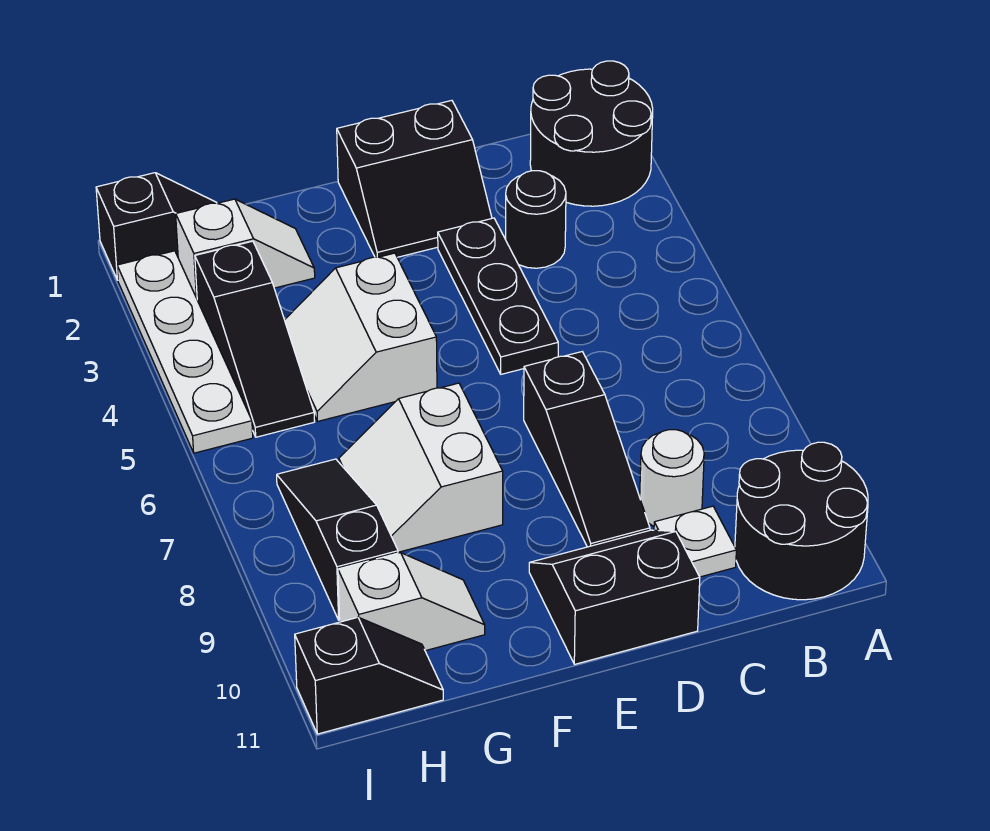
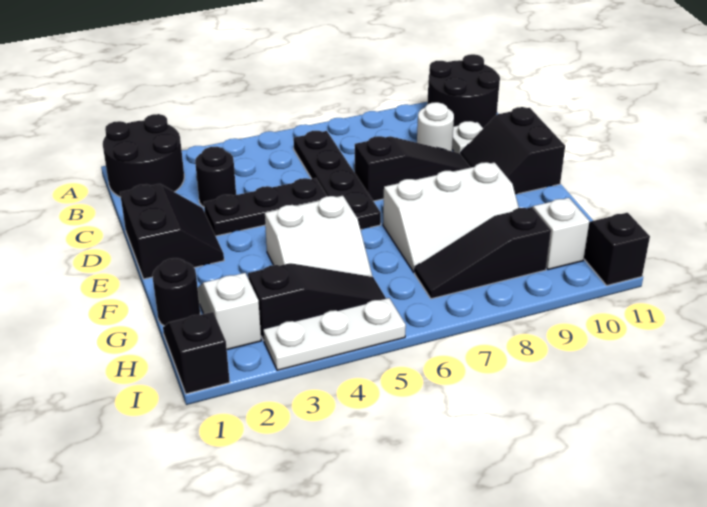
none -> black 1x4 plate [293,131,381,230]
white 2x2 slope [339,383,503,552] -> white 2x3 slope [383,162,519,273]
none -> black 1x1 round brick [152,258,200,326]
white 1x4 plate [117,251,253,453] -> white 1x3 plate [263,298,406,370]

